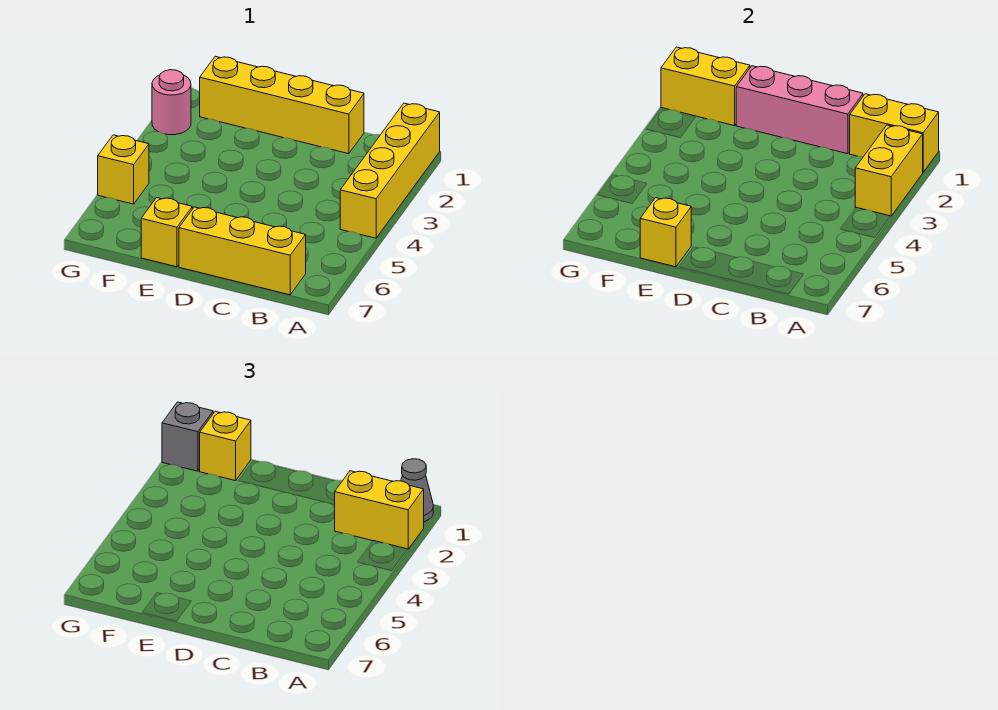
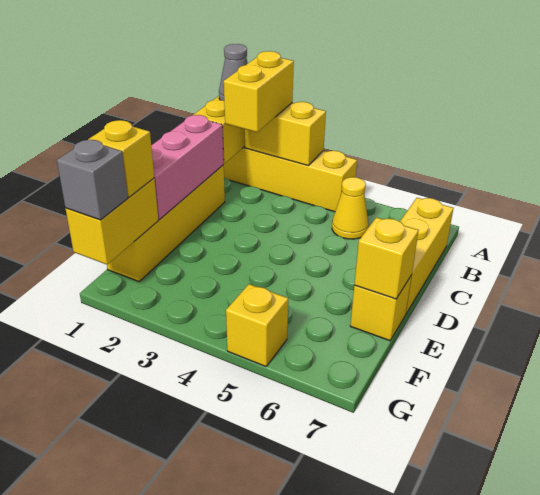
none -> yellow 1x1 cone [332,177,369,239]
pink 1x1 round brick [152,70,191,135] -> none

